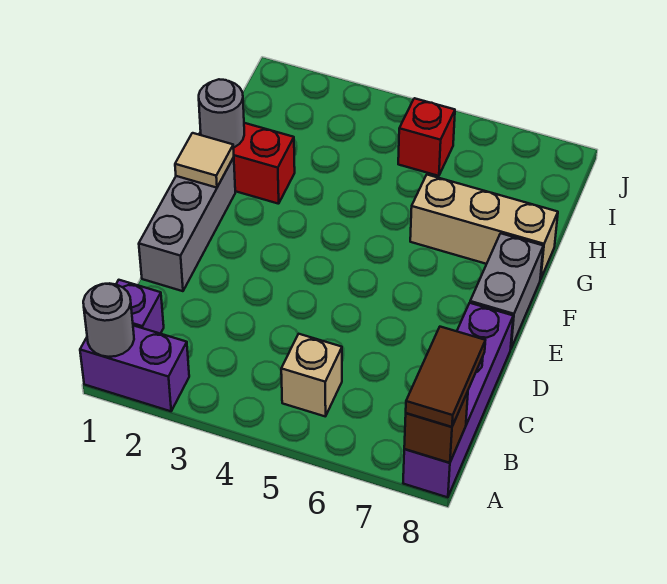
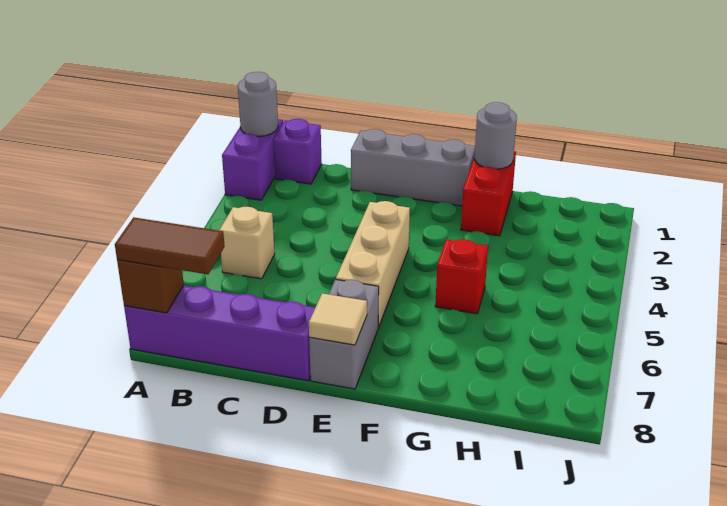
grey 1x2 brick [470,233,543,348] -> grey 1x2 brick turned to [309,279,379,389]
tan 1x1 tile [175,133,234,188] -> tan 1x1 tile moved to [309,293,367,345]
tan 1x3 brick [410,175,558,279] -> tan 1x3 brick moved to [336,201,410,327]
red 1x1 brick [398,98,455,176] -> red 1x1 brick moved to [435,239,488,314]

